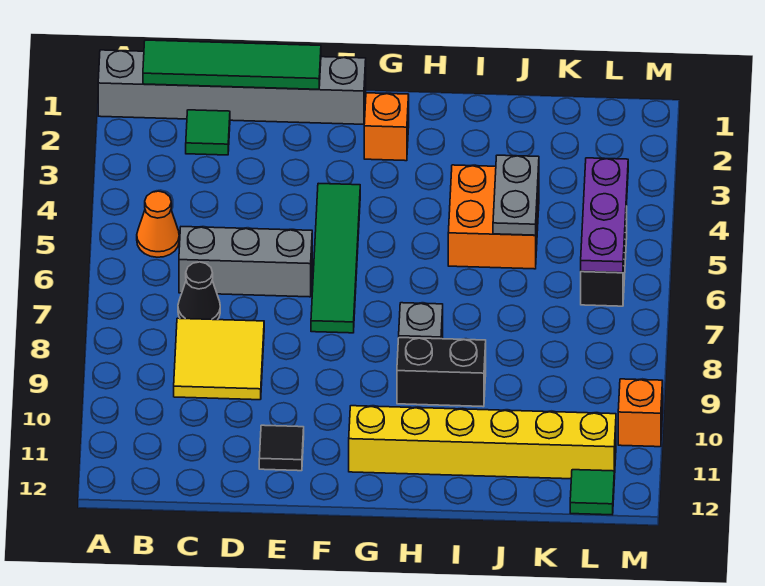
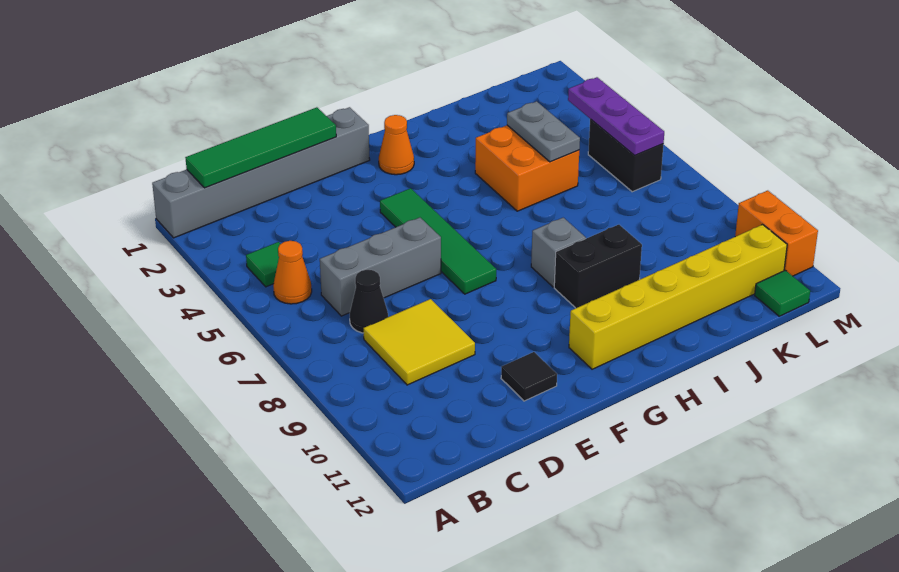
green 1x1 tile [186,110,230,155] -> green 1x1 tile moved to [246,242,280,287]
orange 1x1 brick [364,93,409,161] -> orange 1x1 cone [379,115,414,175]
orange 1x1 brick [618,379,663,447] -> orange 1x2 brick [735,191,818,276]

